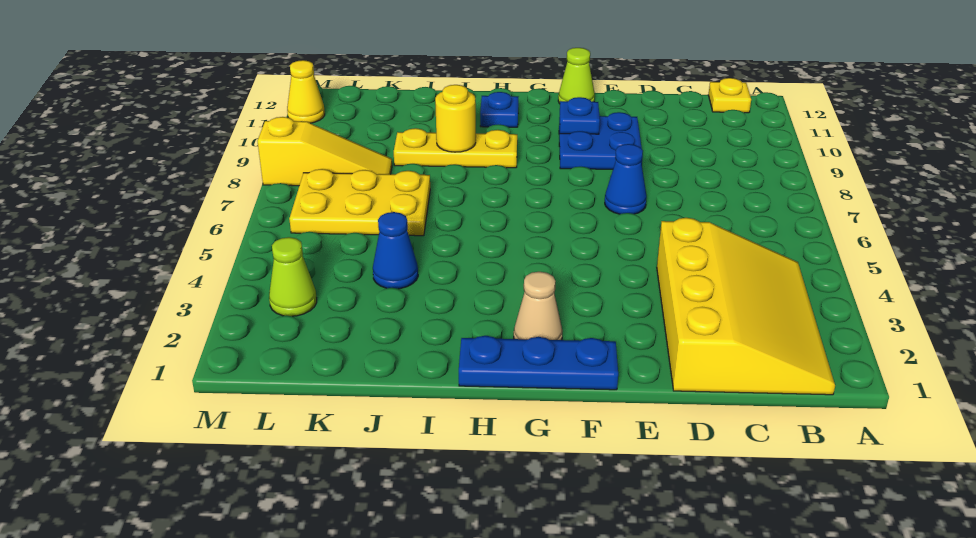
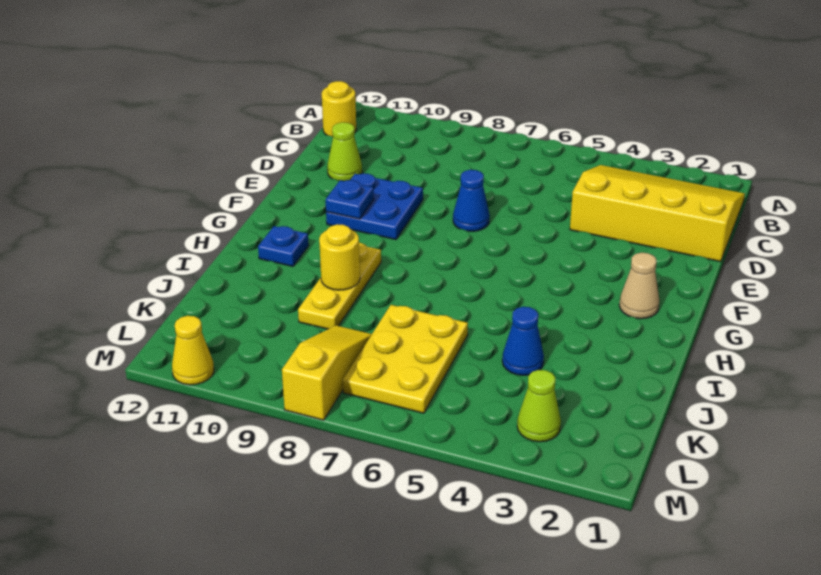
yellow 1x1 plate [709,78,751,113] -> yellow 1x1 round brick [322,81,356,137]
blue 1x3 plate [459,336,618,390] -> none
lime 1x1 cone [558,48,595,104] -> lime 1x1 cone moved to [327,122,362,181]

